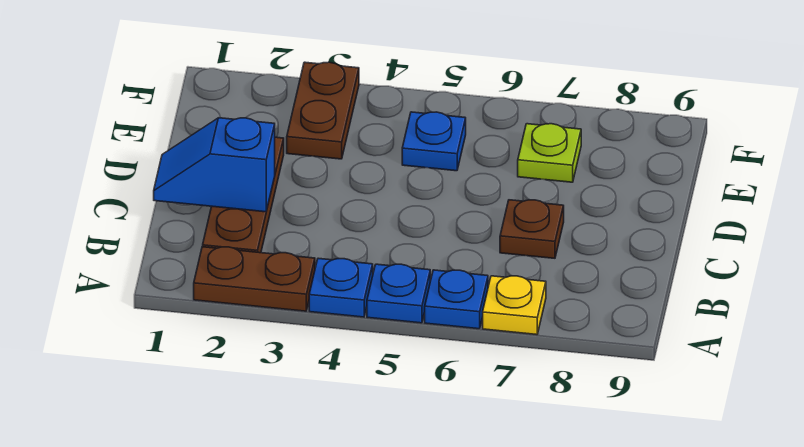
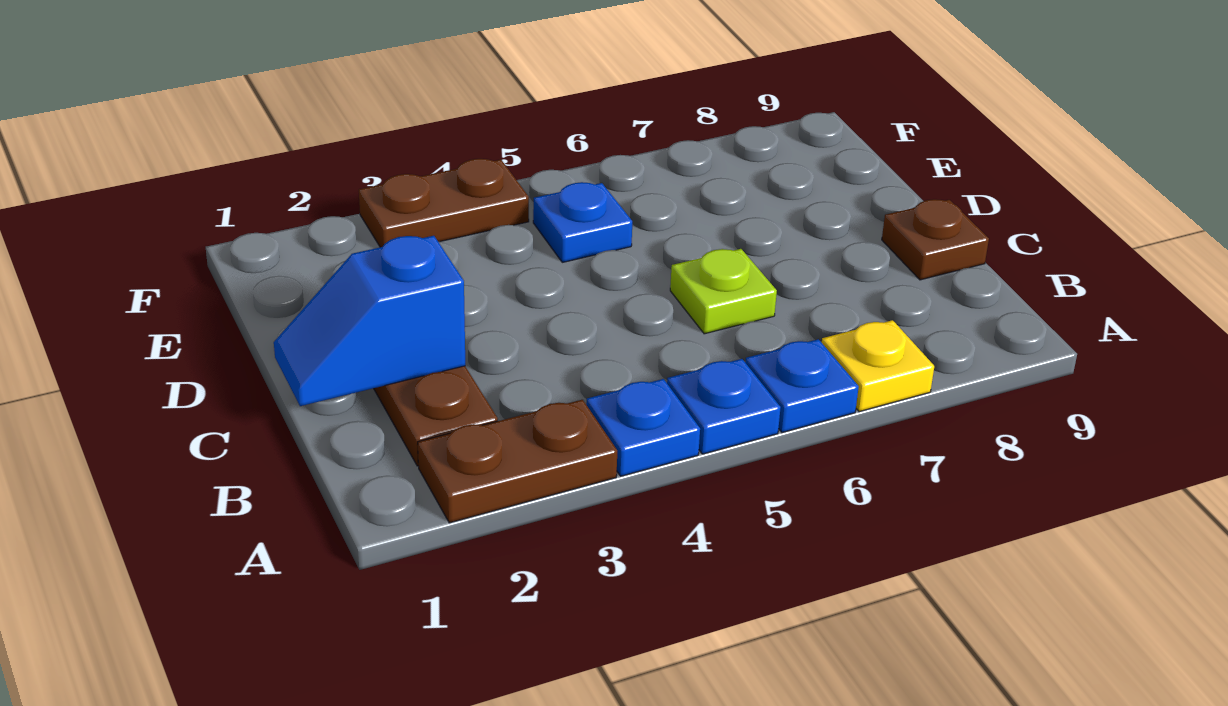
brown 1x1 plate [500,200,564,258] -> brown 1x1 plate moved to [882,199,989,280]
brown 1x2 plate [287,62,359,159] -> brown 1x2 plate turned to [359,159,529,247]
lime 1x1 plate [518,124,581,182] -> lime 1x1 plate moved to [670,249,777,334]

